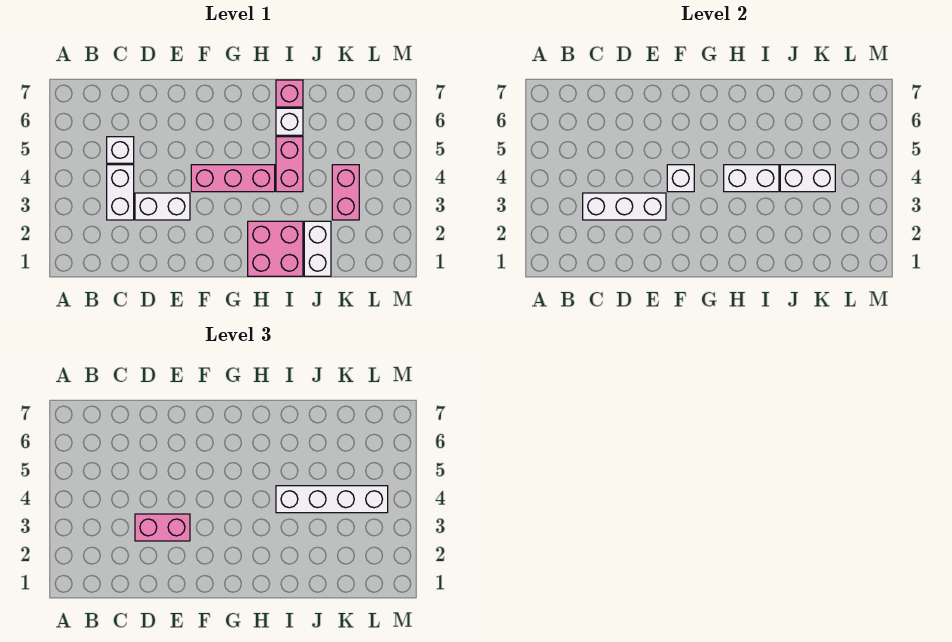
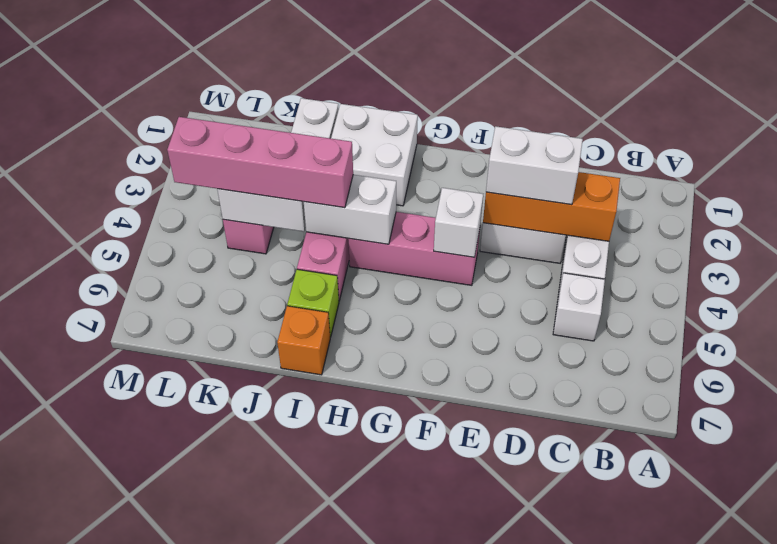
white 1x3 brick [583,193,666,220] -> orange 1x3 brick [483,172,620,241]
pink 1x2 brick [135,514,190,541] -> white 1x2 brick [486,126,583,205]
pink 2x2 brick [248,221,303,276] -> white 2x2 brick [331,104,418,206]
white 1x4 brick [276,486,388,513] -> pink 1x4 brick [167,117,353,208]
white 1x1 brick [276,108,303,135] -> lime 1x1 brick [287,269,339,337]
pink 1x1 brick [276,80,303,107] -> orange 1x1 brick [277,306,330,375]

